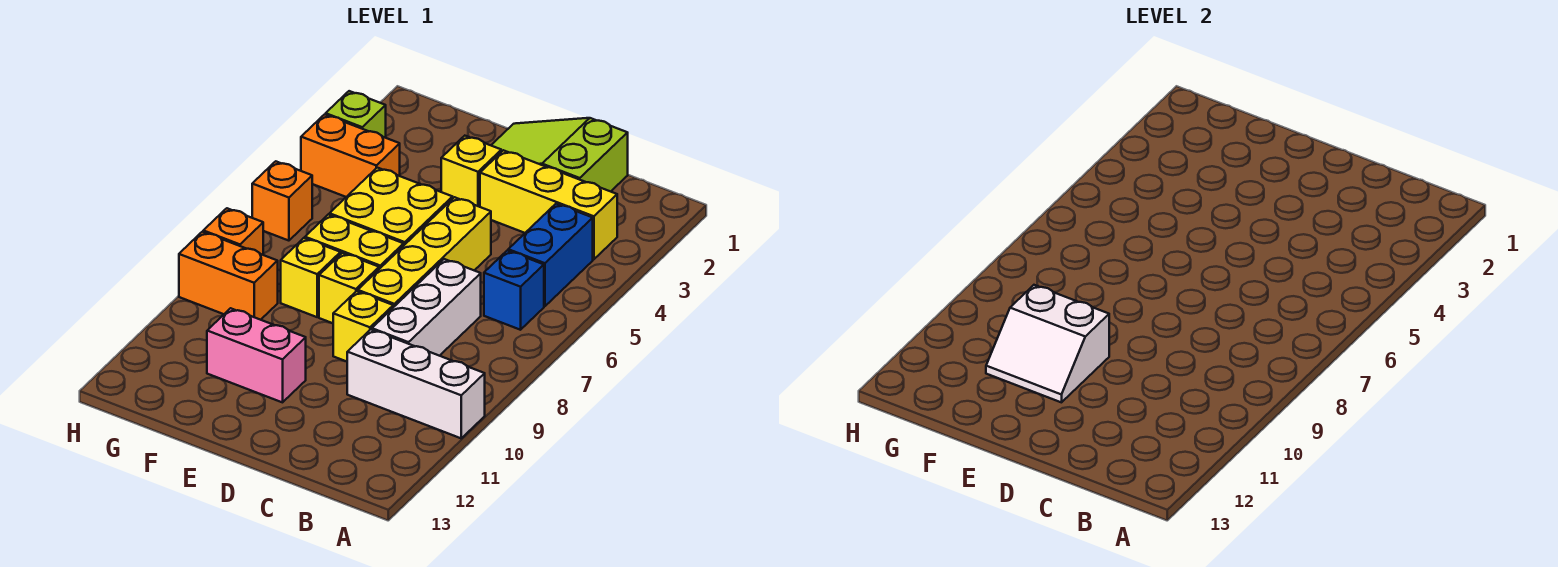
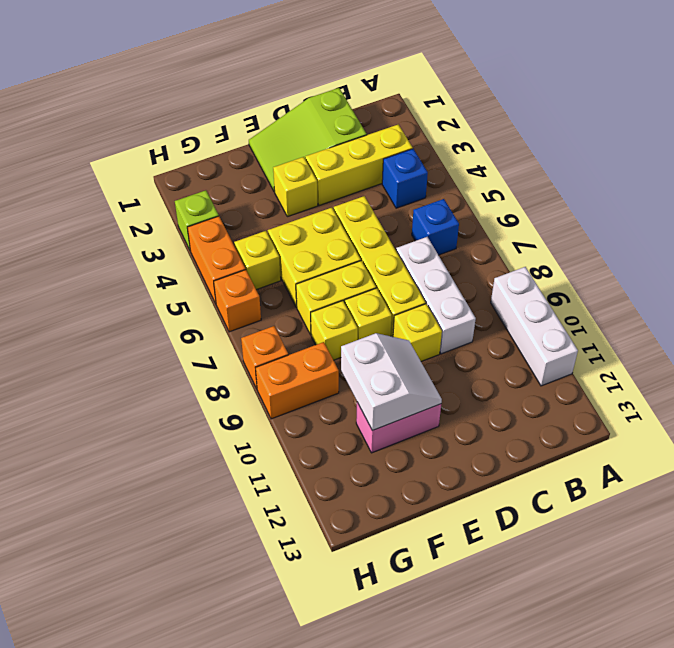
white 1x3 brick [347,329,485,438] -> white 1x3 brick turned to [491,267,578,386]
blue 1x2 brick [508,204,593,306] -> blue 1x1 brick [382,149,428,208]
white 2x2 slope [986,285,1109,402] -> white 2x2 slope turned to [341,333,442,431]
orange 1x2 brick [301,114,400,197] -> orange 1x2 brick turned to [187,216,246,303]
none -> yellow 1x1 brick [234,231,281,290]

